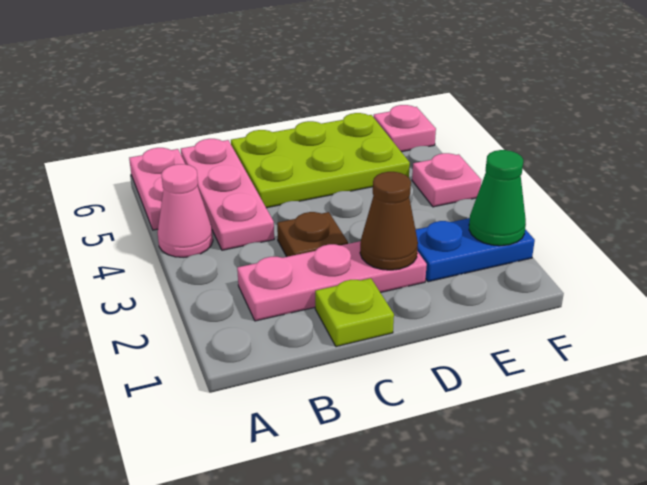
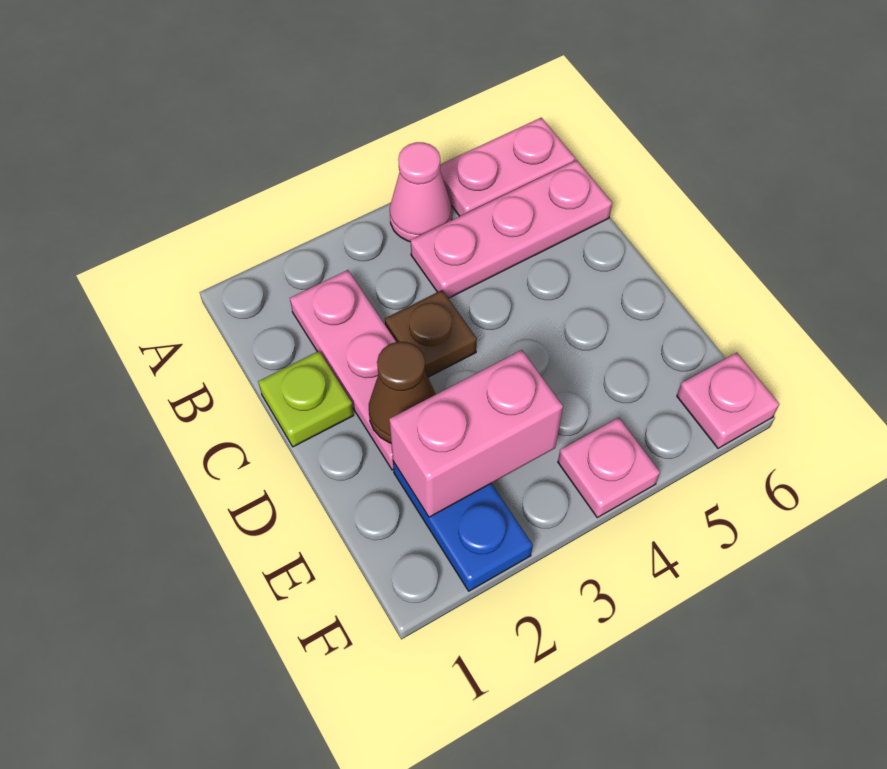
lime 2x3 plate [231,113,410,208] -> none
none -> pink 1x2 brick [389,350,563,517]
green 1x1 cone [469,150,526,246] -> none

